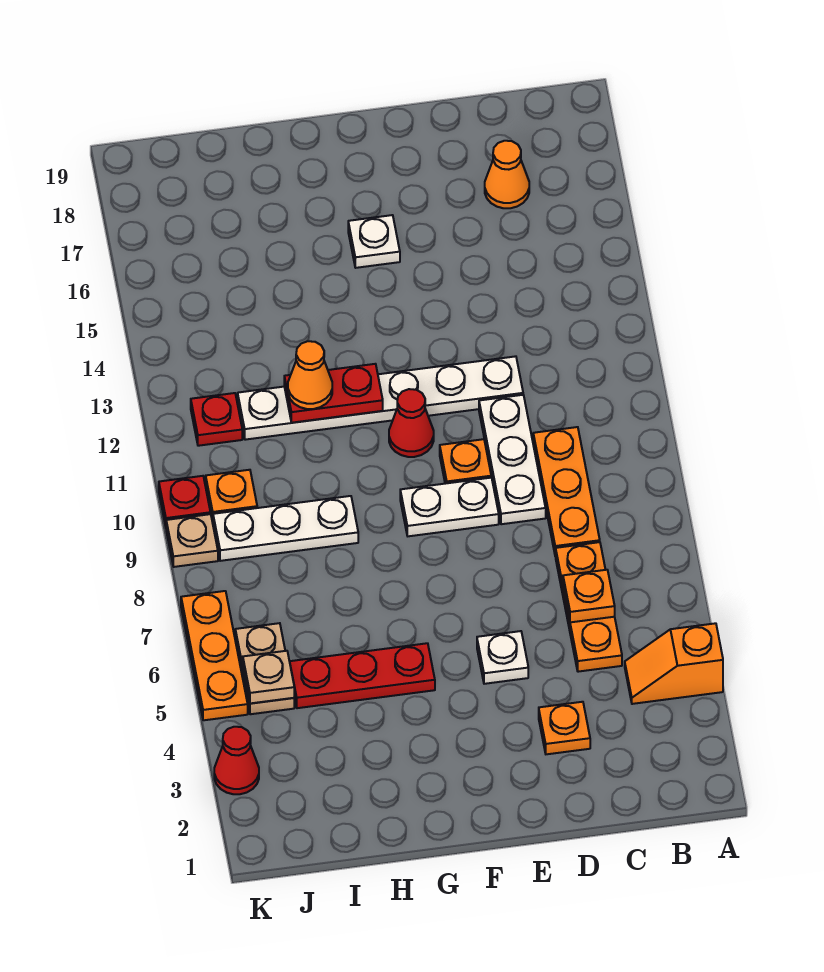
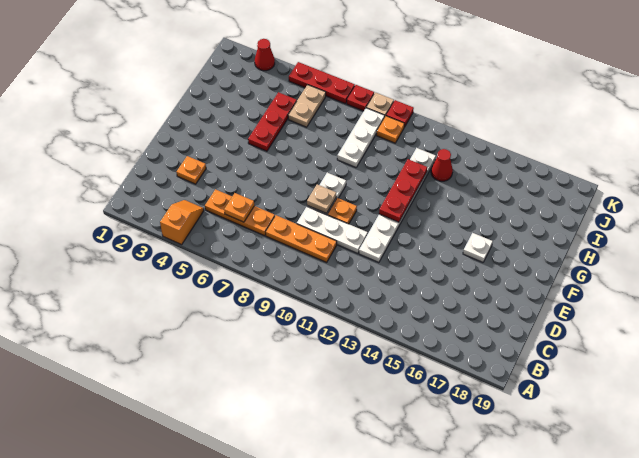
orange 1x1 cone [485,141,529,208] -> none
white 1x1 plate [477,631,528,684] -> none
red 1x1 cone [389,389,434,457] -> red 1x1 cone moved to [431,149,453,181]
red 1x2 plate [284,364,383,423] -> red 1x3 plate [379,159,427,222]
orange 1x1 cone [288,341,332,409] -> none
tan 1x2 plate [235,623,294,714] -> tan 1x2 plate turned to [288,85,326,127]
tan 1x1 plate [243,651,294,703] -> tan 1x1 plate moved to [307,184,336,214]
red 1x1 plate [191,393,242,446] -> red 1x1 plate moved to [347,85,374,111]
orange 1x3 plate [181,591,248,720] -> red 1x3 plate [289,62,355,104]

